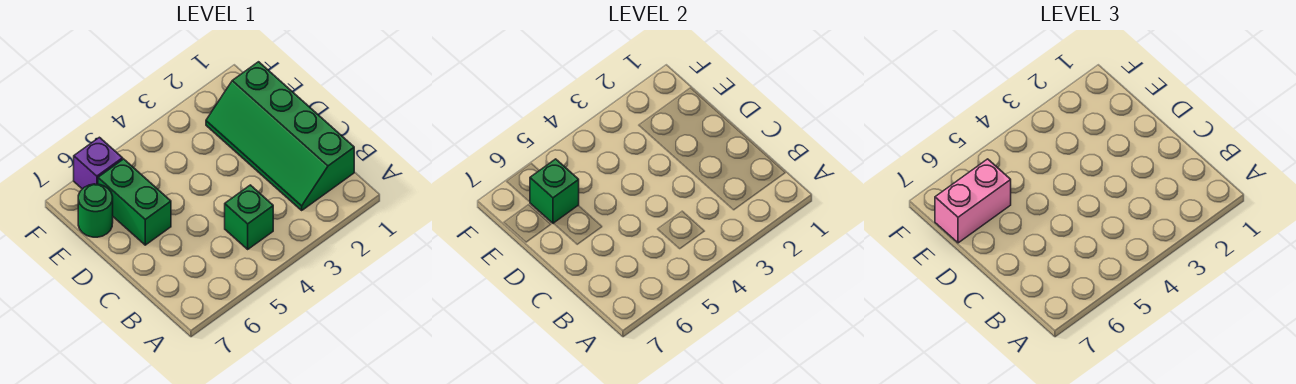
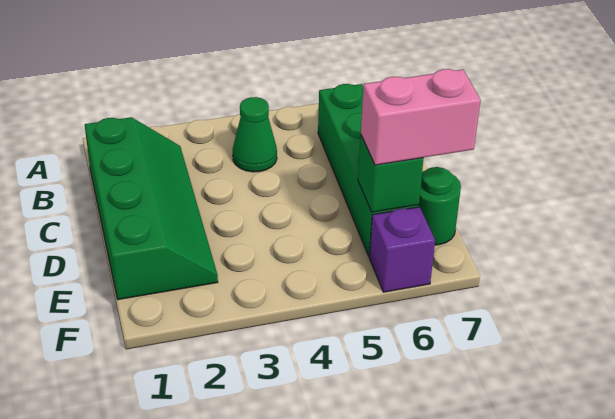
green 1x1 brick [225,185,273,249] -> green 1x1 cone [233,97,277,172]
green 1x2 brick [98,159,171,245] -> green 1x4 brick [318,84,419,257]

